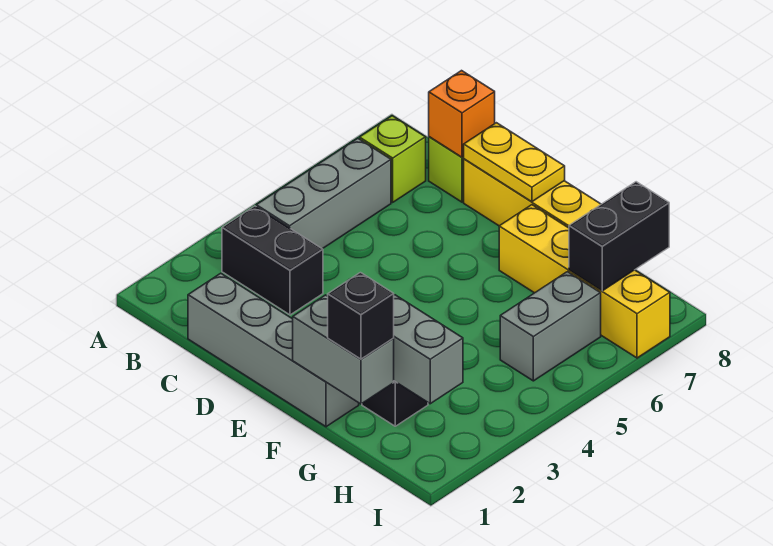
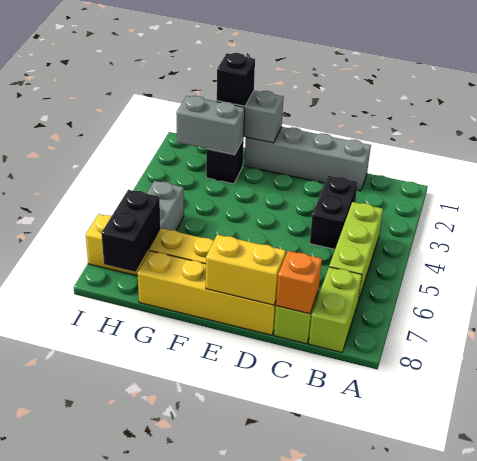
black 1x2 brick [222,206,323,315] -> black 1x2 brick turned to [310,176,358,249]
grey 1x3 brick [256,138,391,249] -> lime 1x3 brick [329,202,383,301]
lime 1x1 brick [360,116,426,202] -> lime 1x2 brick [309,267,362,353]
yellow 1x2 plate [464,123,565,202] -> yellow 1x2 brick [206,235,286,305]

